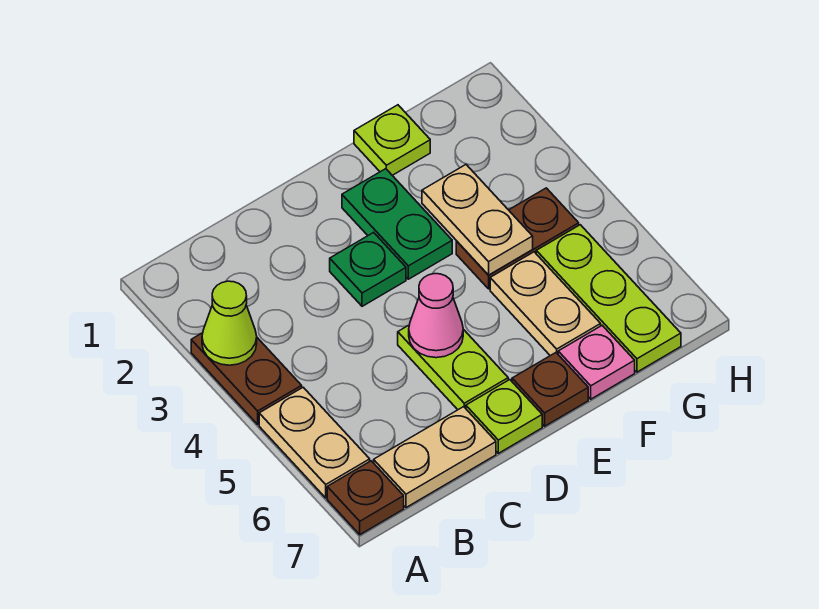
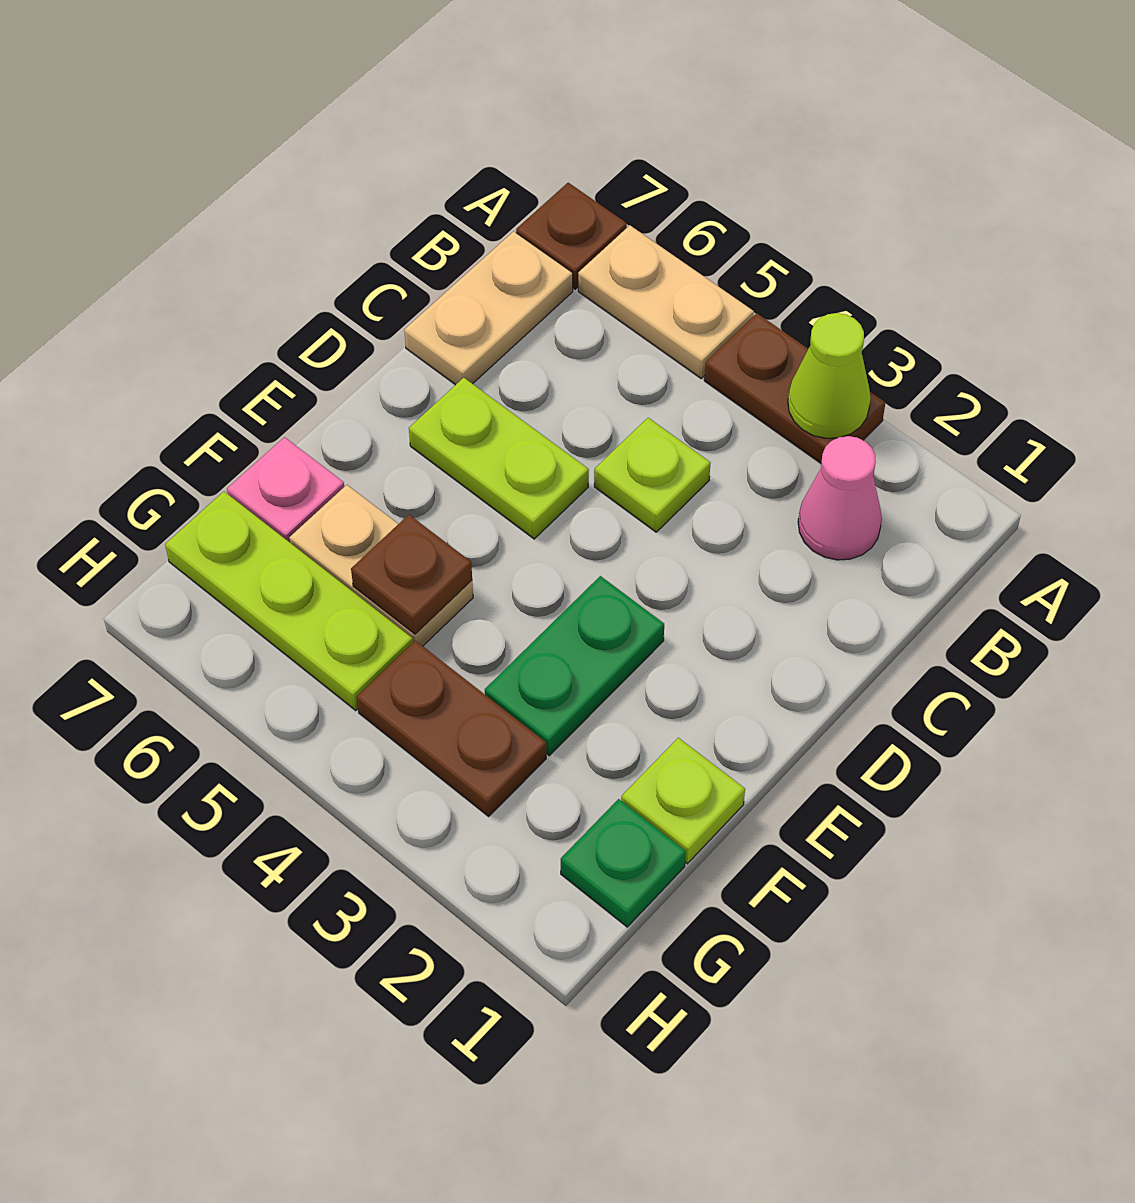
green 1x1 plate [330,232,406,306] -> green 1x1 plate moved to [561,799,686,927]
pink 1x1 cone [409,274,463,358] -> pink 1x1 cone moved to [798,436,882,560]
lime 1x1 plate [466,380,542,453] -> lime 1x1 plate moved to [594,418,710,532]
green 1x2 plate [342,169,452,279] -> green 1x2 plate turned to [485,576,664,756]
brown 1x1 plate [512,353,588,426] -> brown 1x1 plate moved to [351,515,472,634]
tan 1x2 plate [422,165,533,275] -> none
brown 1x2 plate [456,188,579,289] -> brown 1x2 plate turned to [357,640,546,816]

